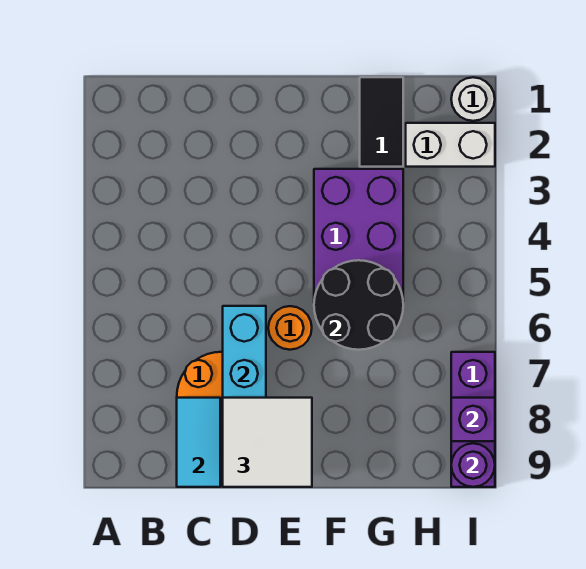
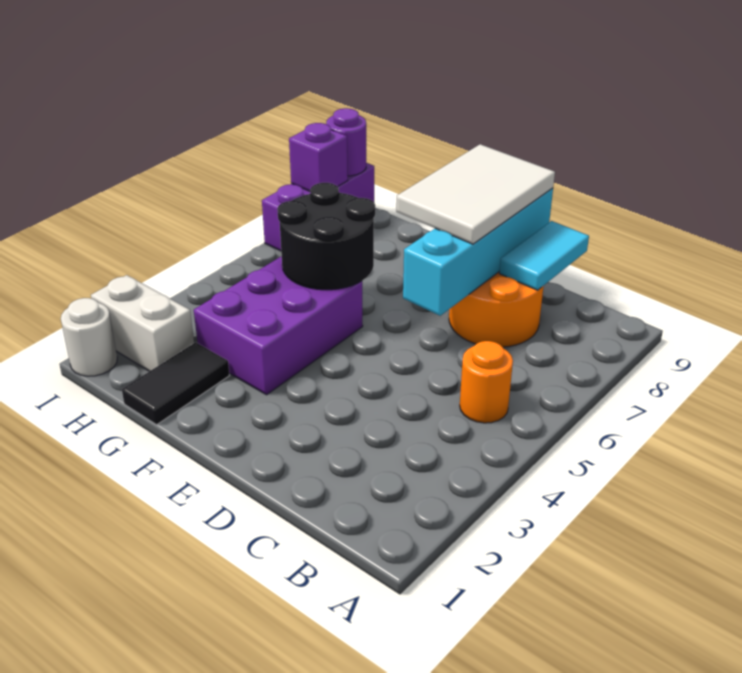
white 2x2 tile [223,398,312,487] -> white 2x3 tile [396,144,555,244]
orange 1x1 round brick [268,306,312,350] -> orange 1x1 round brick moved to [460,341,513,423]

